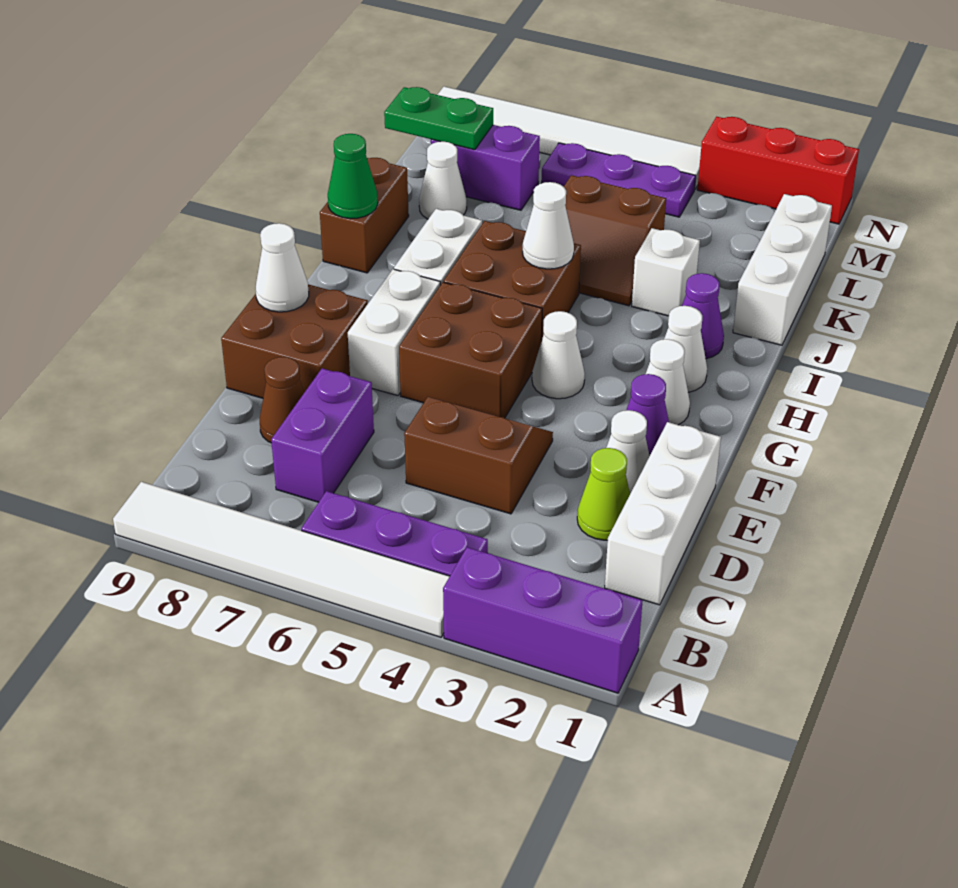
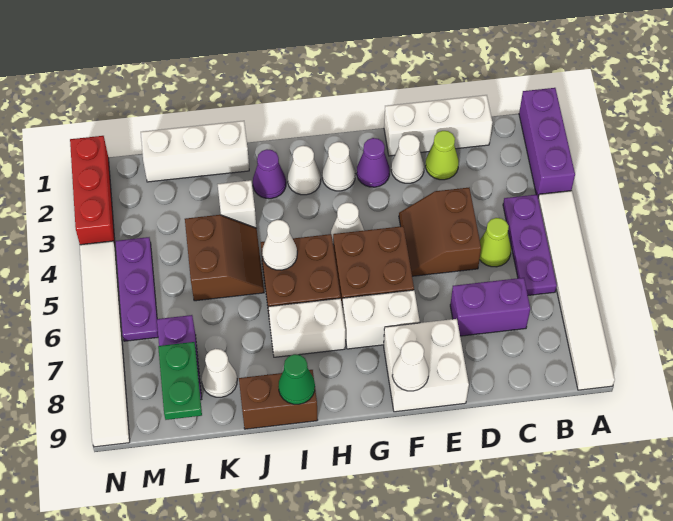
none -> lime 1x1 cone [480,218,511,267]
brown 1x1 cone [260,357,305,443] -> none
brown 2x2 brick [221,284,368,398] -> white 2x2 brick [384,319,469,412]

